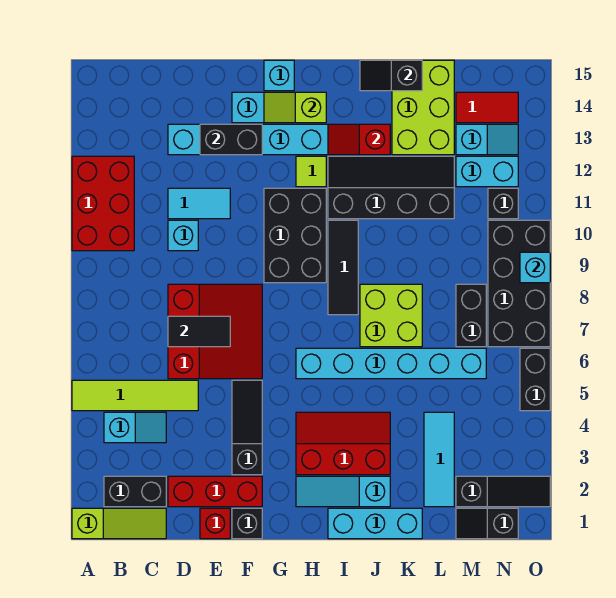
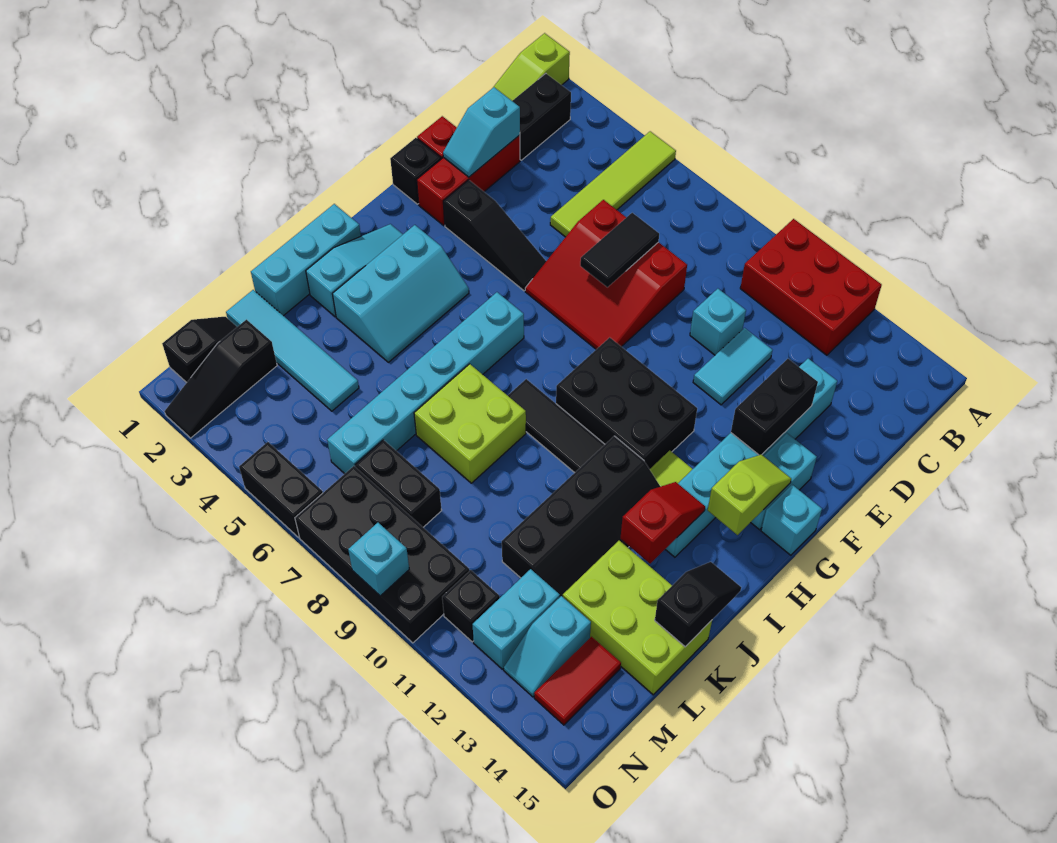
cyan 1x2 slope [104,412,166,443] -> cyan 1x2 slope moved to [443,87,520,177]
red 2x3 slope [296,412,390,475] -> cyan 2x3 slope [333,225,469,362]
cyan 1x3 tile [424,412,454,507] -> cyan 1x4 tile [226,290,359,411]

